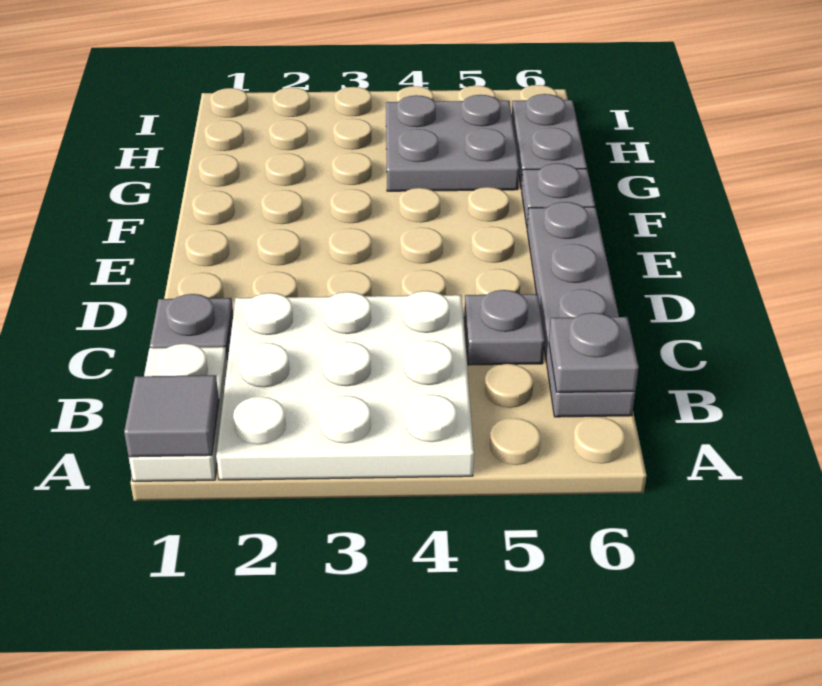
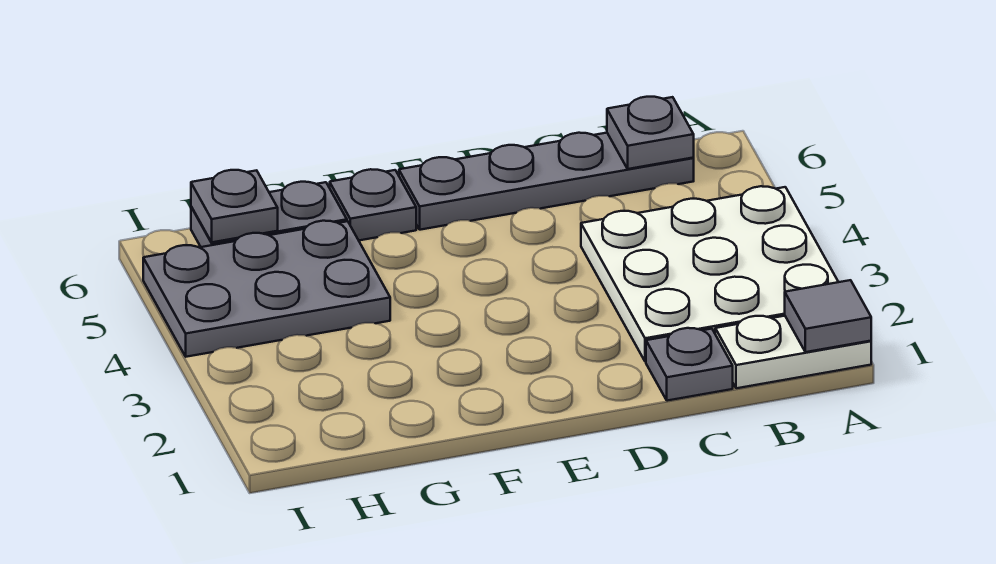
grey 1x1 plate [464,290,545,365] -> grey 1x1 plate moved to [191,170,278,242]
grey 2x2 plate [386,95,519,191] -> grey 2x3 plate [143,221,390,357]

